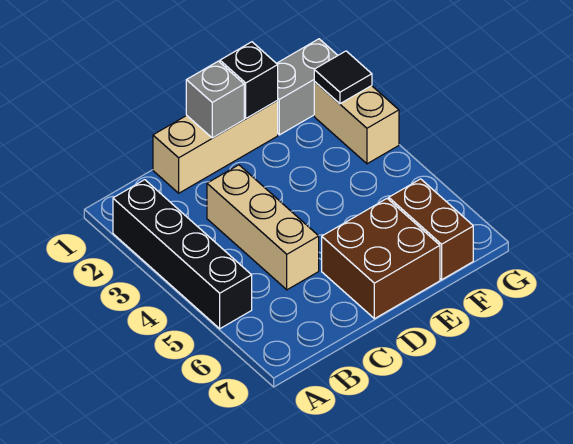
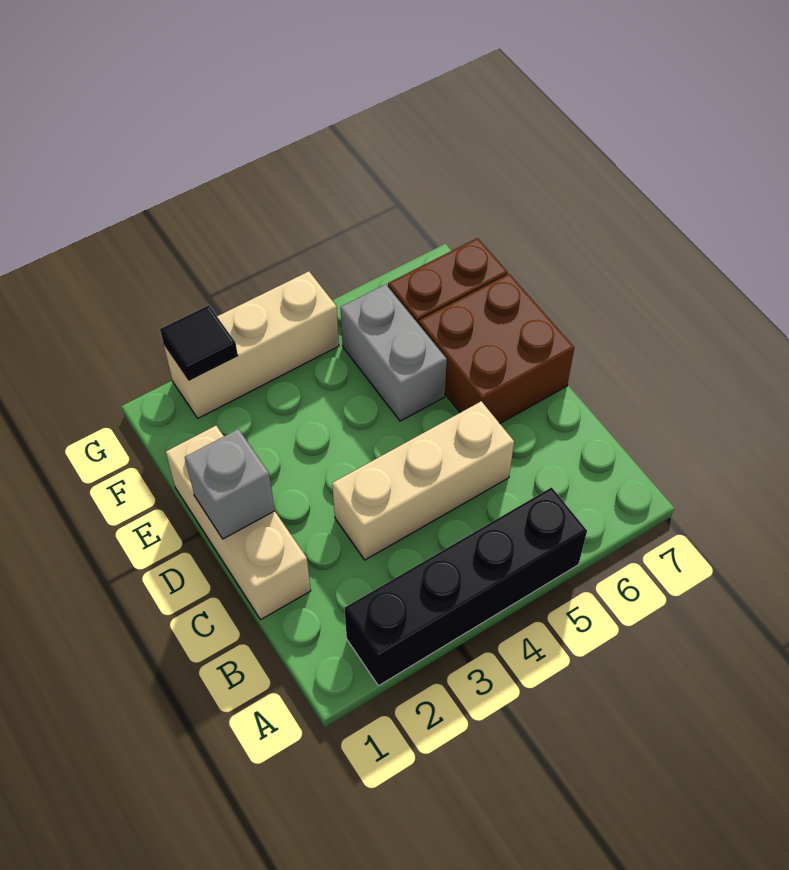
black 1x1 brick [220,42,278,118] -> none
grey 1x2 brick [276,39,338,135] -> grey 1x2 brick moved to [340,284,447,421]
tan 1x2 brick [314,82,399,164] -> tan 1x3 brick [163,271,339,418]

